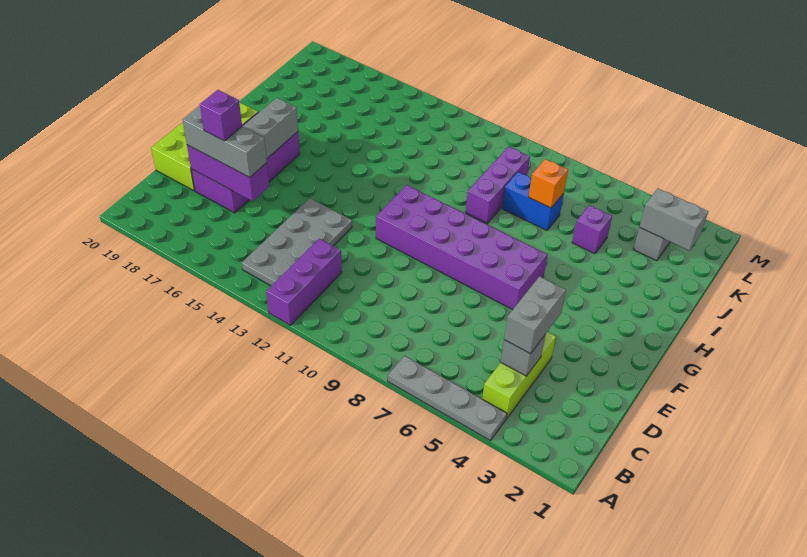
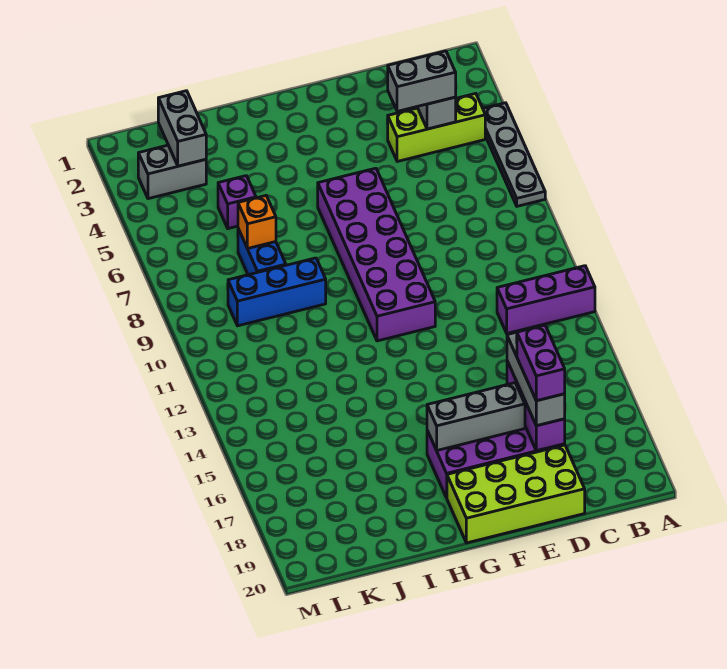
grey 2x4 plate [242,198,352,286] -> none
purple 1x1 brick [200,90,242,141] -> purple 1x2 brick [517,325,565,401]
purple 1x3 brick [466,146,530,224] -> blue 1x3 brick [228,258,326,326]

